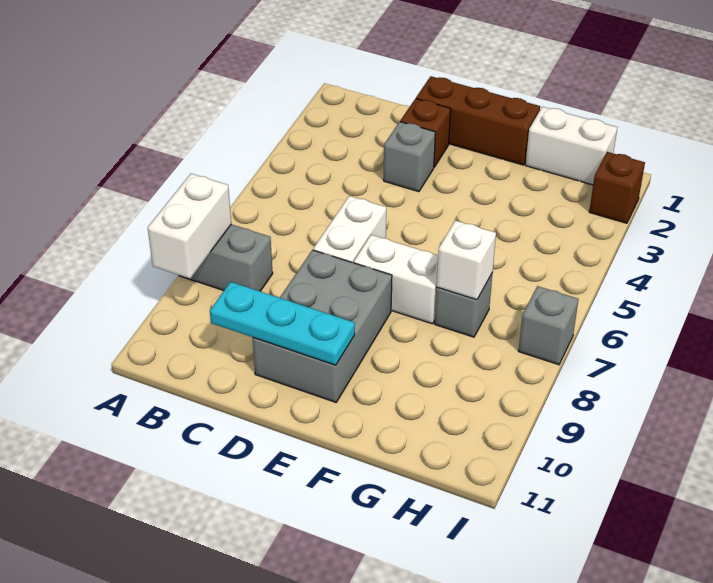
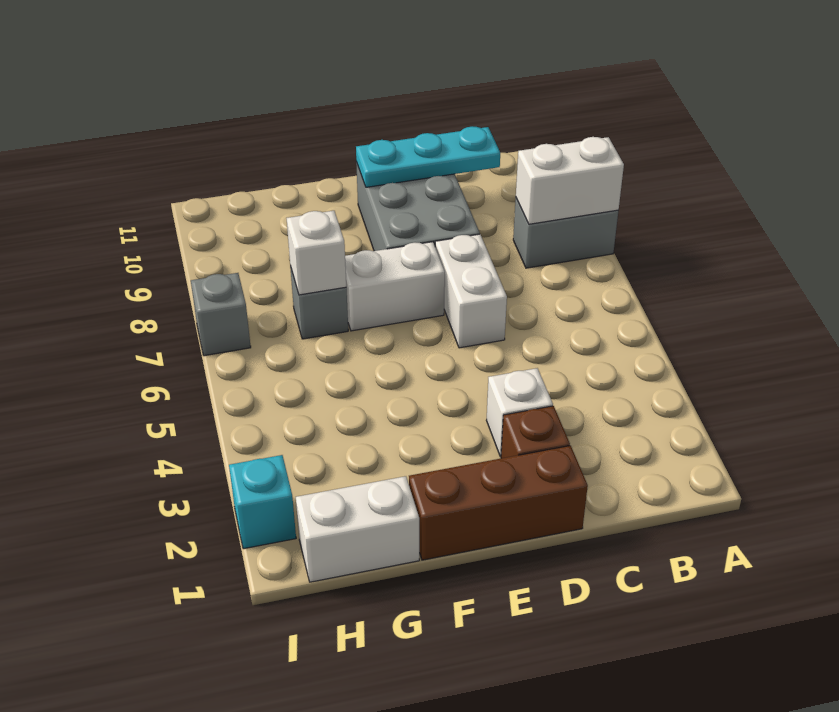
white 1x2 brick [148,174,231,279] -> white 1x2 brick turned to [516,137,624,224]
grey 1x1 brick [384,122,435,192] -> white 1x1 brick [486,368,553,457]
brown 1x1 brick [589,152,645,223] -> cyan 1x1 brick [229,455,296,549]

